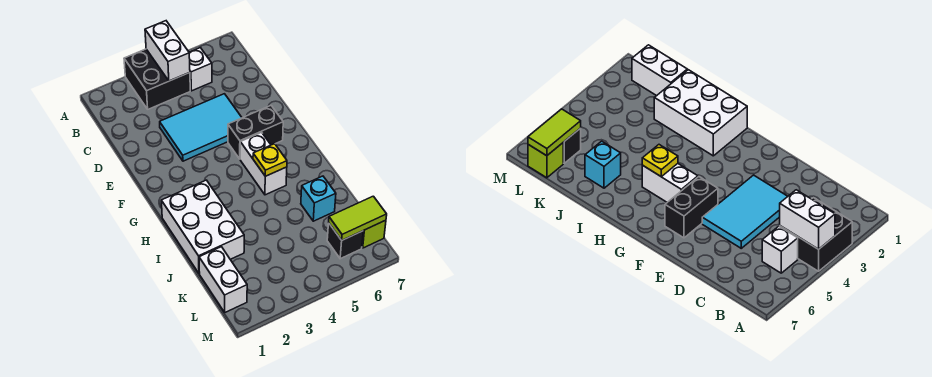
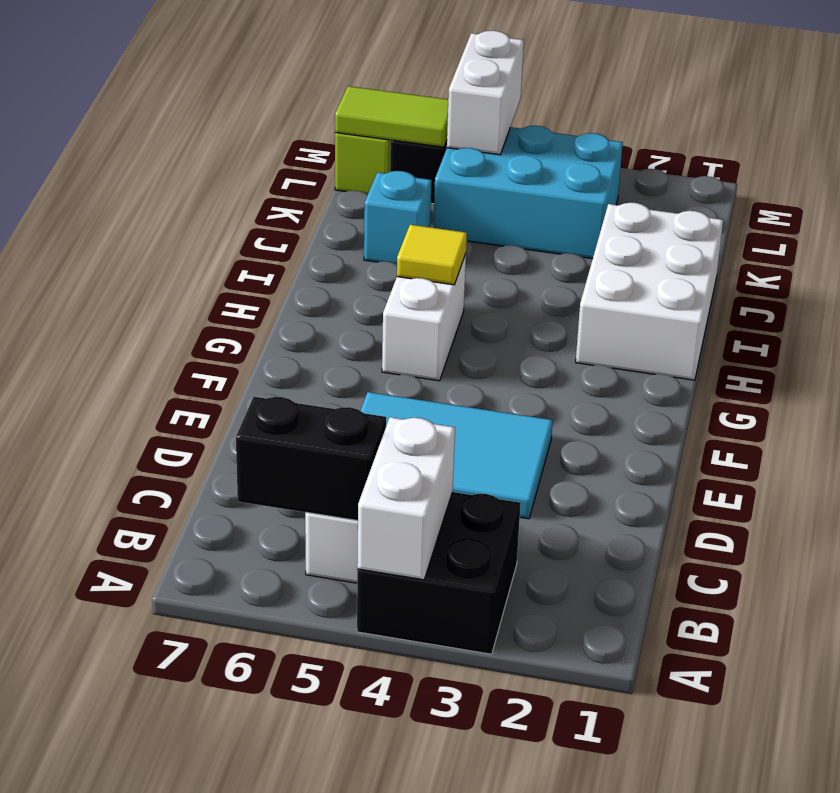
black 1x2 brick [228,106,283,159] -> black 1x2 brick moved to [236,397,386,521]
yellow 1x1 plate [253,144,287,176] -> yellow 1x1 tile [397,225,467,285]
white 1x2 brick [199,247,247,312] -> white 1x2 brick moved to [447,31,524,155]
none -> cyan 2x3 brick [433,126,623,259]

